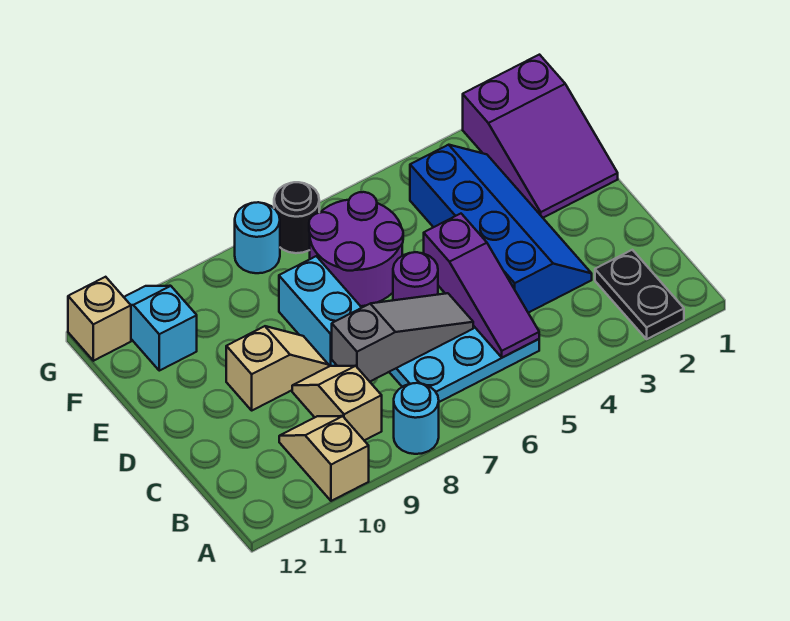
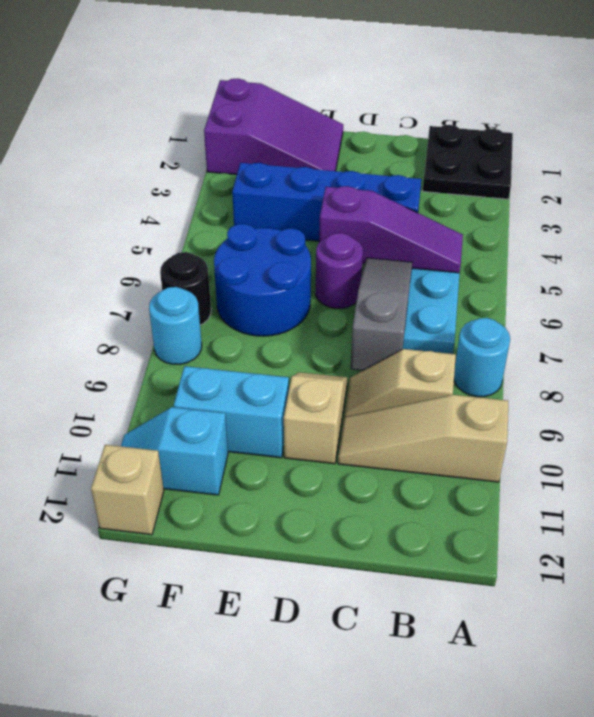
black 1x2 plate [595,250,684,339] -> black 2x2 plate [423,125,513,199]
tan 1x2 slope [279,416,369,501] -> tan 1x3 slope [338,395,508,482]
cyan 1x2 brick [279,256,362,366] -> cyan 1x2 brick moved to [174,366,289,458]
purple 2x2 round brick [309,192,403,306] -> blue 2x2 round brick [214,224,311,336]

